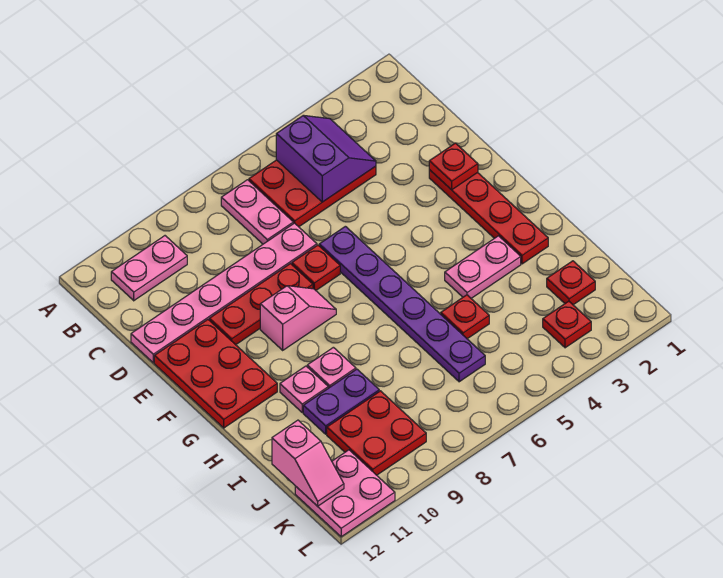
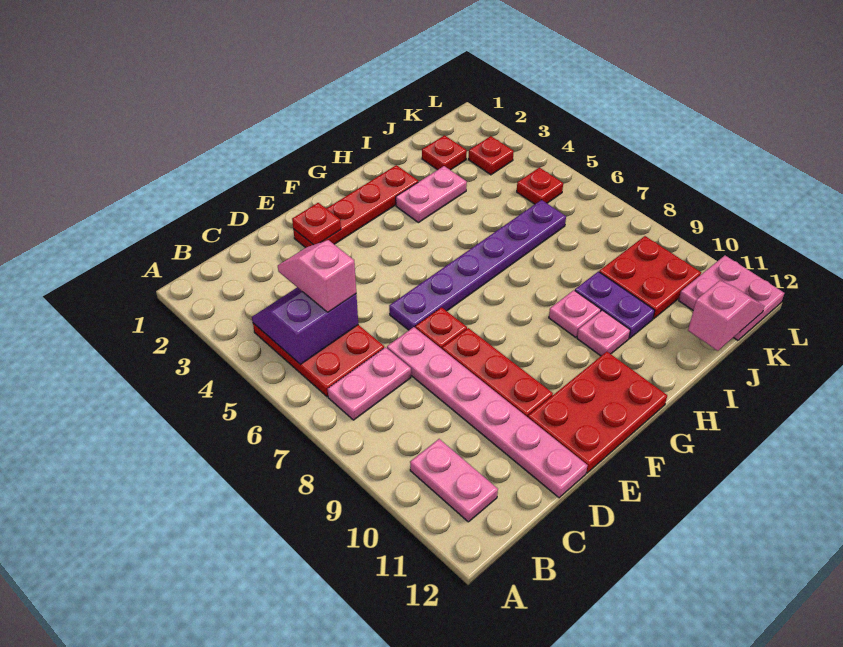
pink 1x2 slope [260,286,336,350] -> pink 1x2 slope moved to [278,240,356,312]
pink 1x2 plate [445,236,521,298] -> pink 1x2 plate turned to [396,166,467,223]
red 1x1 plate [441,295,489,339] -> red 1x1 plate moved to [517,167,563,204]

